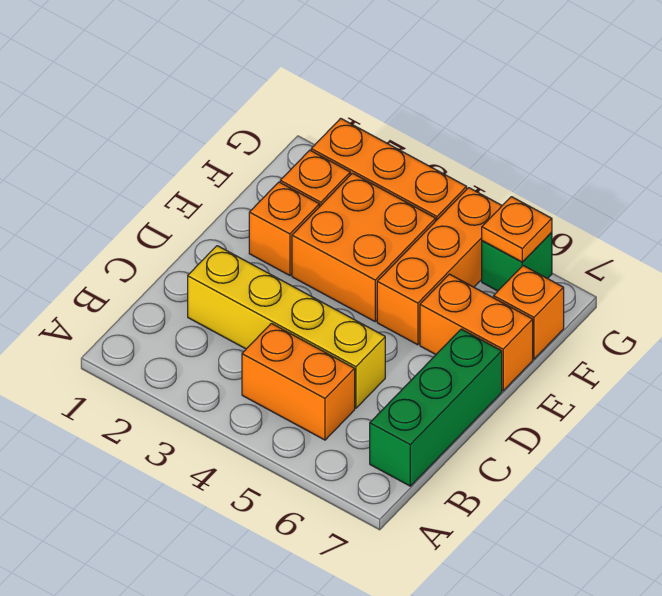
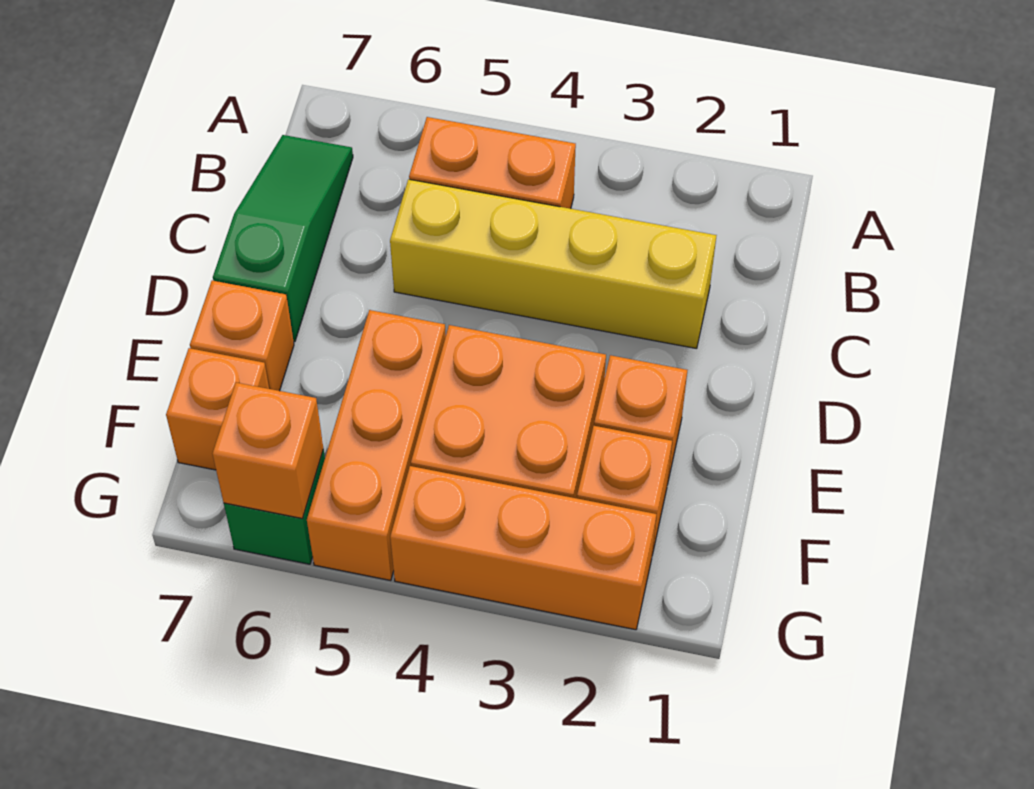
green 1x3 brick [370,329,502,486] -> green 1x3 slope [213,135,353,342]
orange 1x2 brick [420,274,533,391] -> orange 1x1 brick [190,280,294,391]
orange 1x1 plate [482,197,552,262] -> orange 1x1 brick [213,383,323,518]

